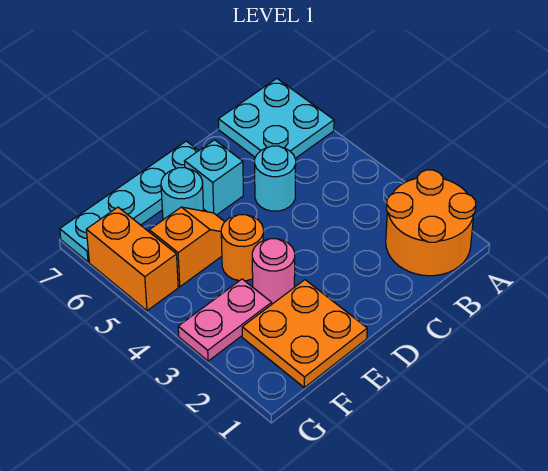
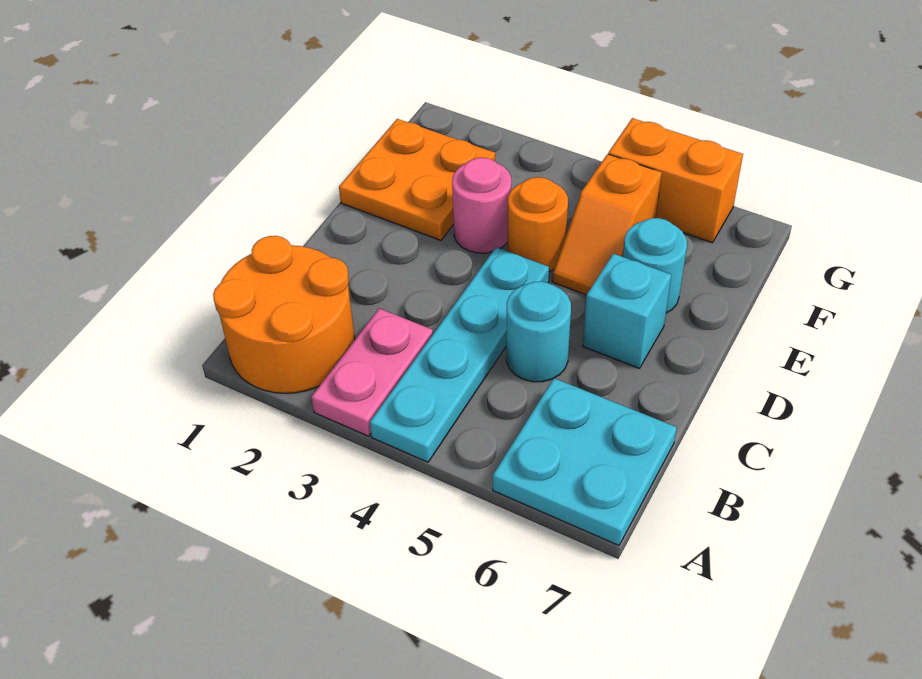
cyan 1x4 plate [60,141,199,262] -> cyan 1x4 plate moved to [370,247,549,462]
pink 1x2 plate [178,279,272,361] -> pink 1x2 plate moved to [311,308,433,436]

